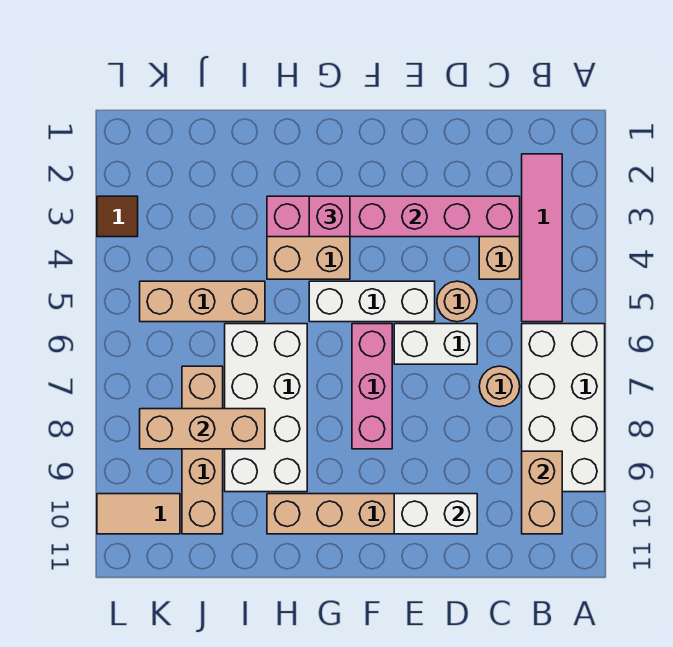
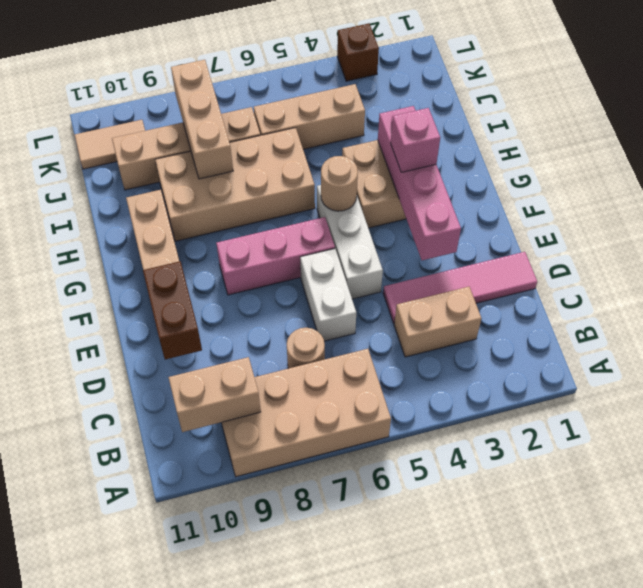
white 2x4 brick [522,324,605,492] -> tan 2x4 brick [221,349,391,477]
pink 1x4 tile [522,154,562,322] -> pink 1x4 tile moved to [383,252,537,323]
pink 1x6 brick [267,196,520,237] -> pink 1x4 brick [378,106,461,260]
tan 1x1 round brick [437,281,477,322] -> tan 1x1 round brick moved to [321,156,358,211]
white 1x2 brick [394,494,477,534] -> brown 1x2 brick [143,261,202,360]
white 2x4 brick [225,324,307,492] -> tan 2x4 brick [155,128,315,241]
tan 1x3 brick [140,281,265,322] -> tan 1x3 brick turned to [254,84,365,149]
tan 1x2 tile [97,494,180,534] -> tan 1x2 tile turned to [74,120,145,169]
brown 1x1 tile [97,196,138,237] -> brown 1x1 brick [337,23,379,81]

